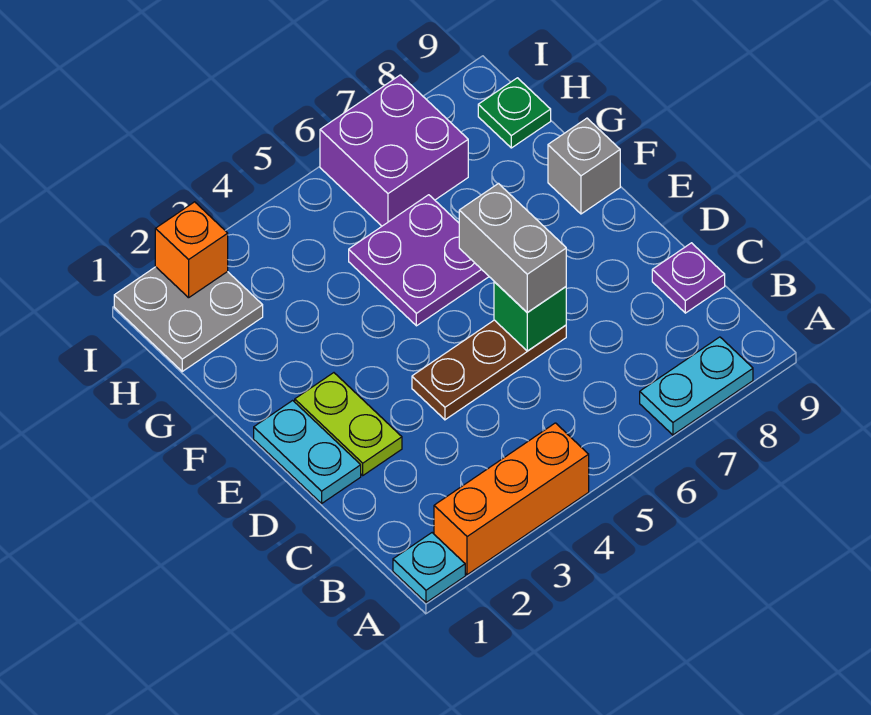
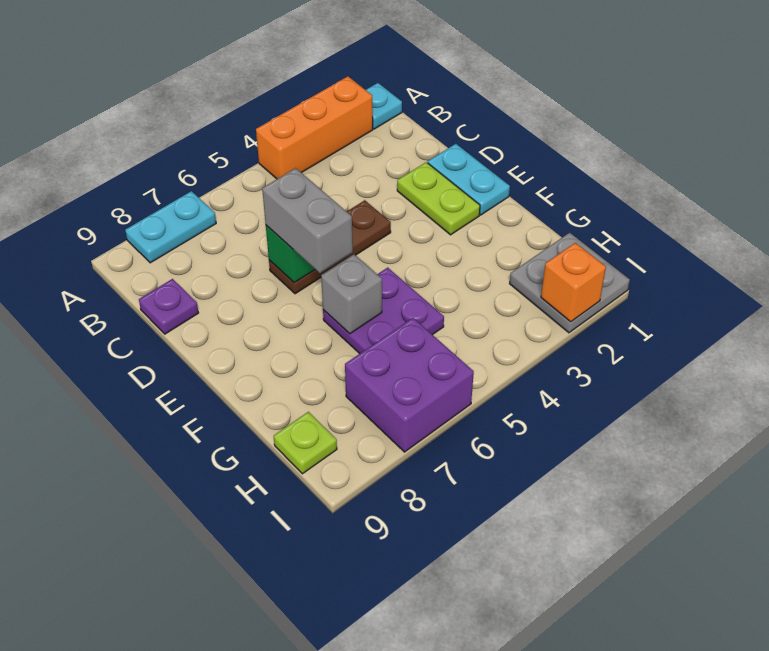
grey 1x1 brick [548,118,620,214] -> grey 1x1 brick moved to [321,254,382,334]
green 1x1 plate [478,78,551,148] -> lime 1x1 plate [274,412,337,474]

